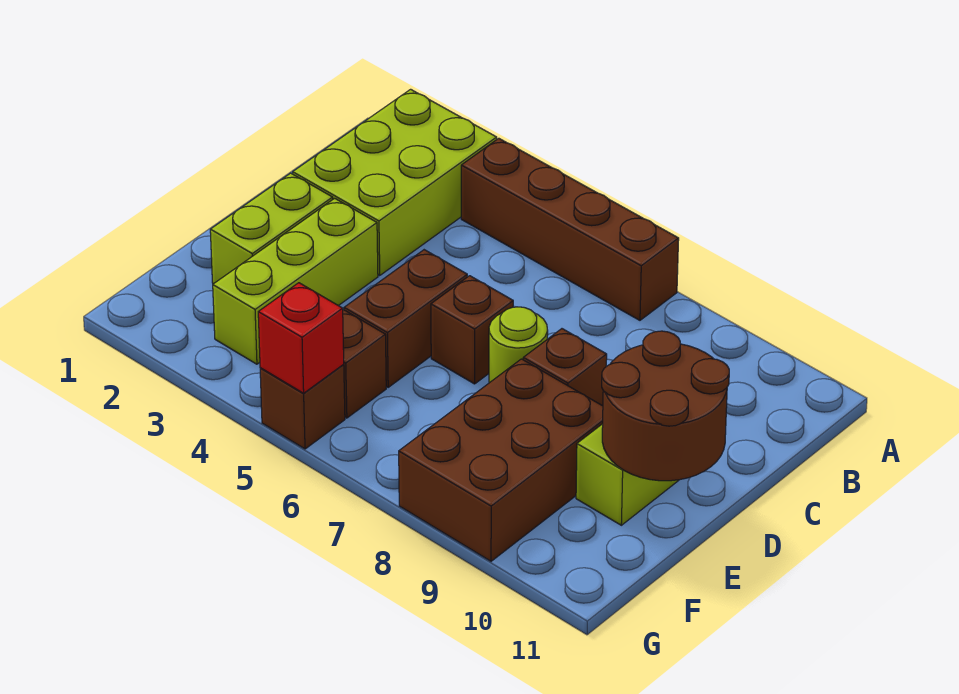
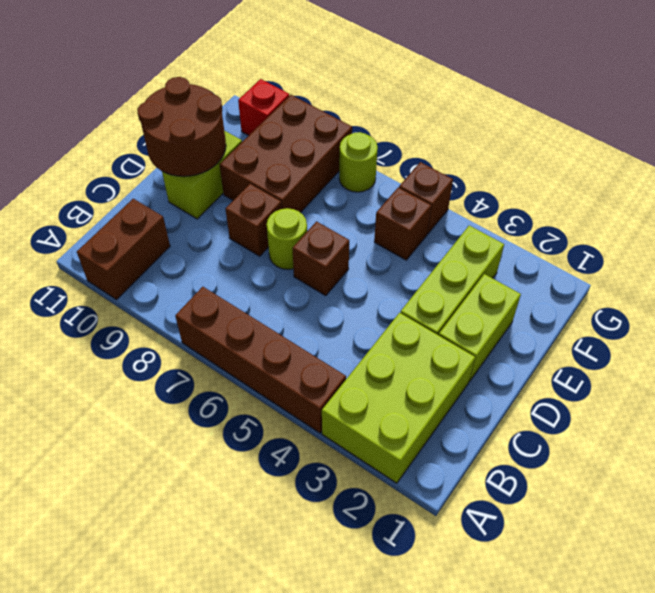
brown 1x2 brick [344,250,467,387] -> brown 1x2 brick moved to [77,199,170,300]
red 1x1 brick [258,283,344,393] -> red 1x1 brick moved to [238,79,289,136]
none -> lime 1x1 round brick [339,132,378,192]

